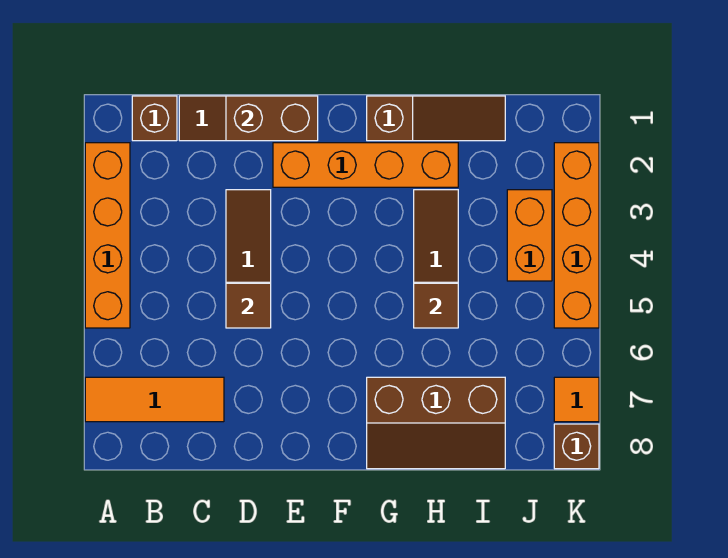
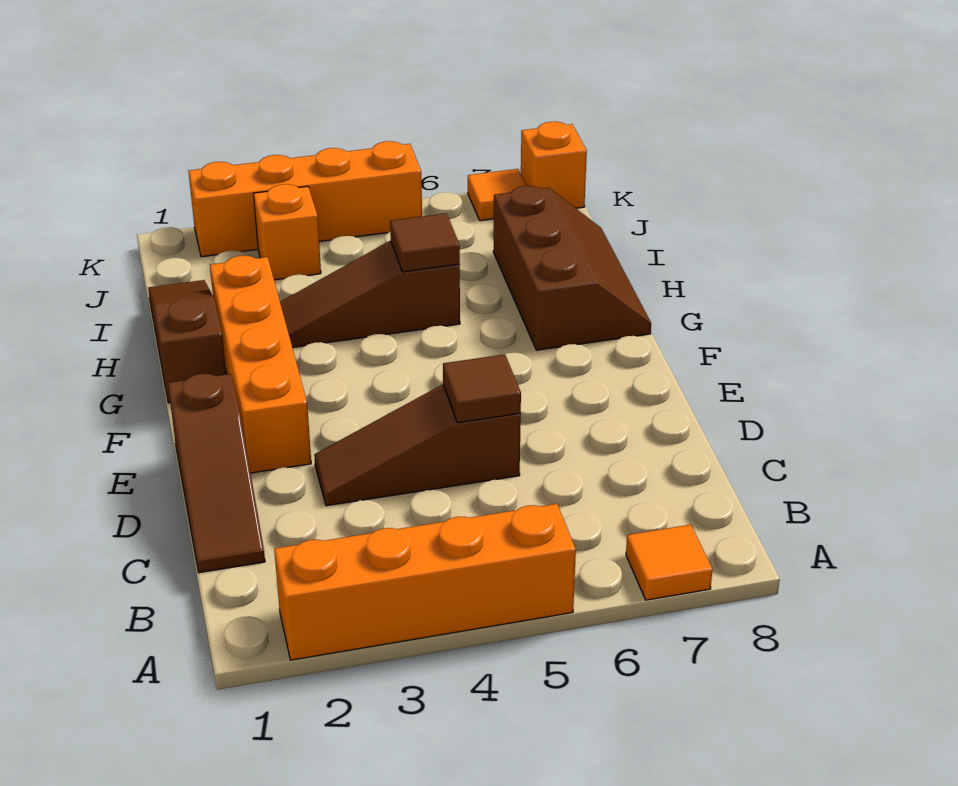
orange 1x3 tile [85,377,224,422] -> orange 1x1 tile [626,525,713,600]
brown 1x1 brick [132,96,177,141] -> none
brown 1x2 brick [226,96,318,141] -> none
orange 1x2 brick [507,190,552,281] -> orange 1x1 brick [253,184,321,280]
brown 1x1 brick [554,424,599,469] -> orange 1x1 brick [521,121,587,208]

